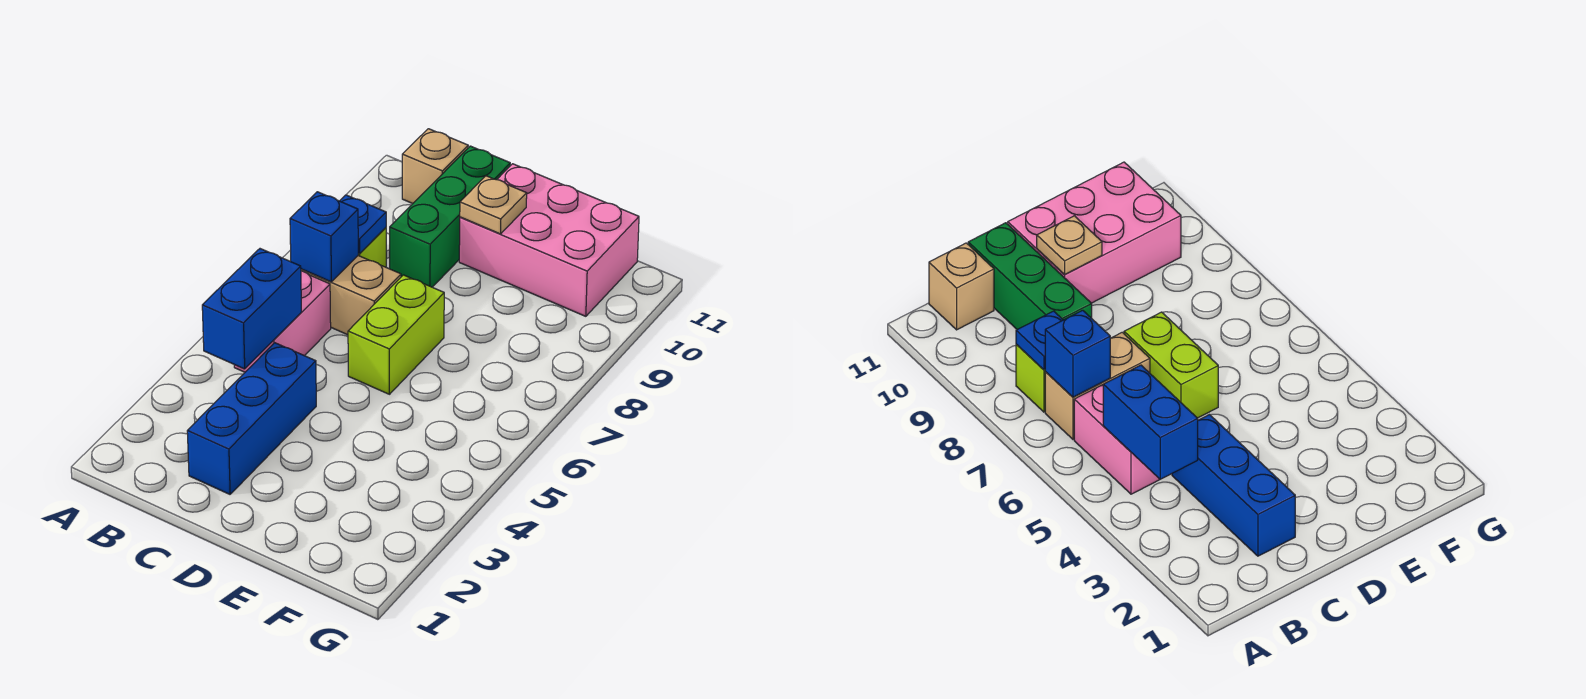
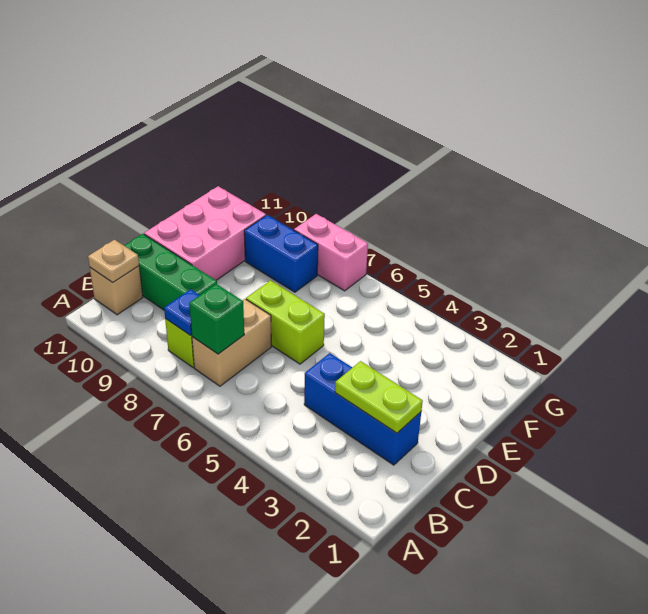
blue 1x2 brick [202,249,301,369] -> blue 1x2 brick moved to [244,215,318,292]
pink 1x2 brick [234,271,331,372] -> pink 1x2 brick moved to [294,214,368,291]
blue 1x1 brick [290,192,359,282] -> green 1x1 brick [189,284,244,354]
none -> lime 1x2 plate [335,361,423,433]
tan 1x1 plate [460,176,527,234] -> tan 1x1 plate moved to [88,240,139,282]

